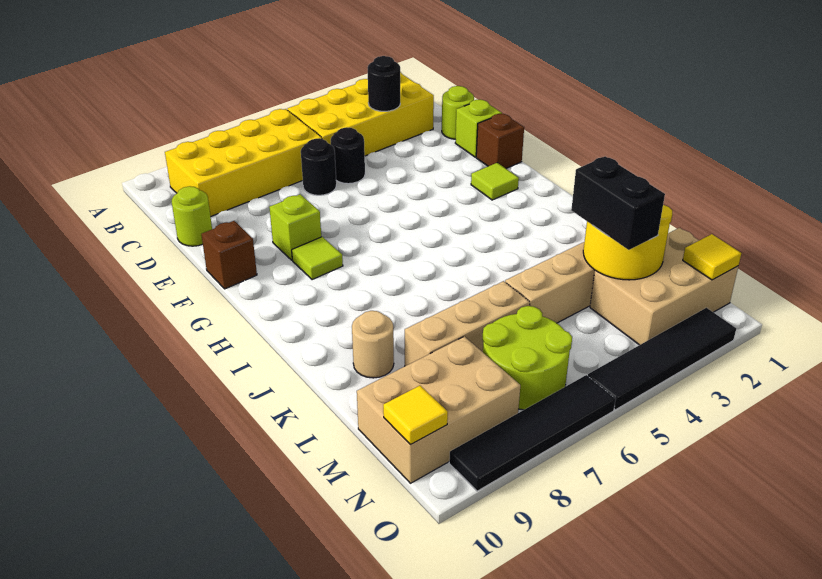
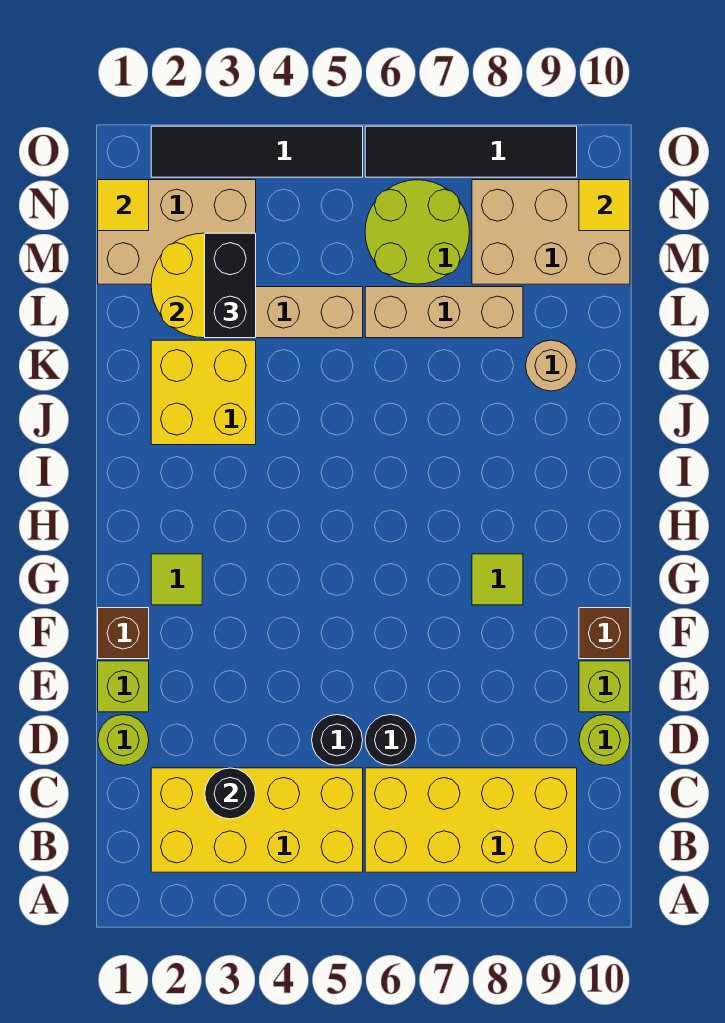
lime 1x1 brick [269,194,321,260] -> lime 1x1 brick moved to [579,661,630,712]
none -> yellow 2x2 brick [151,340,256,445]

